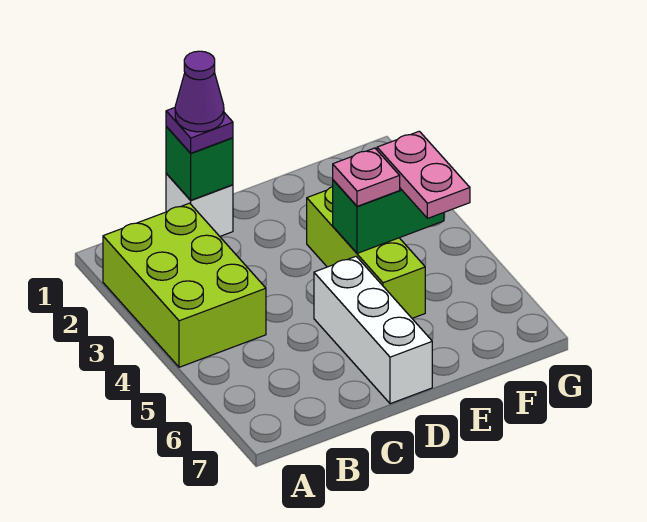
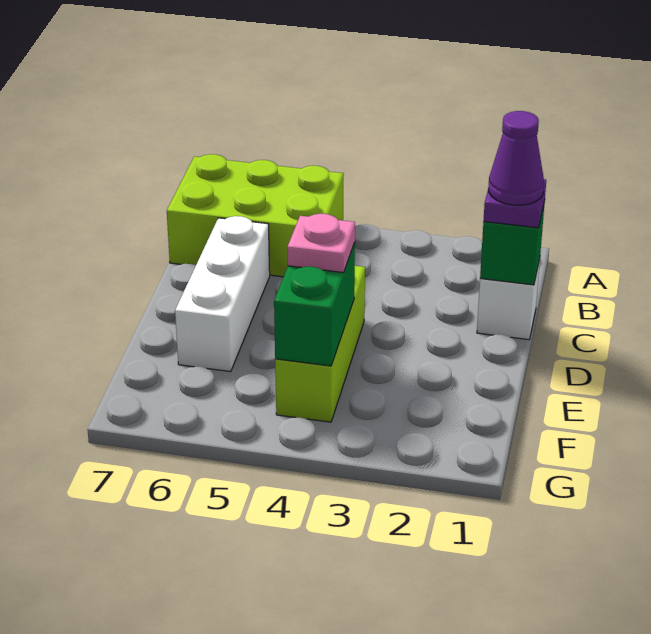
lime 2x3 brick [103,203,266,367] -> lime 2x3 brick moved to [167,154,344,277]
white 1x3 brick [314,256,432,404] -> white 1x3 brick turned to [175,216,270,372]
lime 1x3 brick [307,187,425,318] -> lime 1x3 brick turned to [275,266,365,422]
pink 1x2 plate [377,131,470,218] -> none

